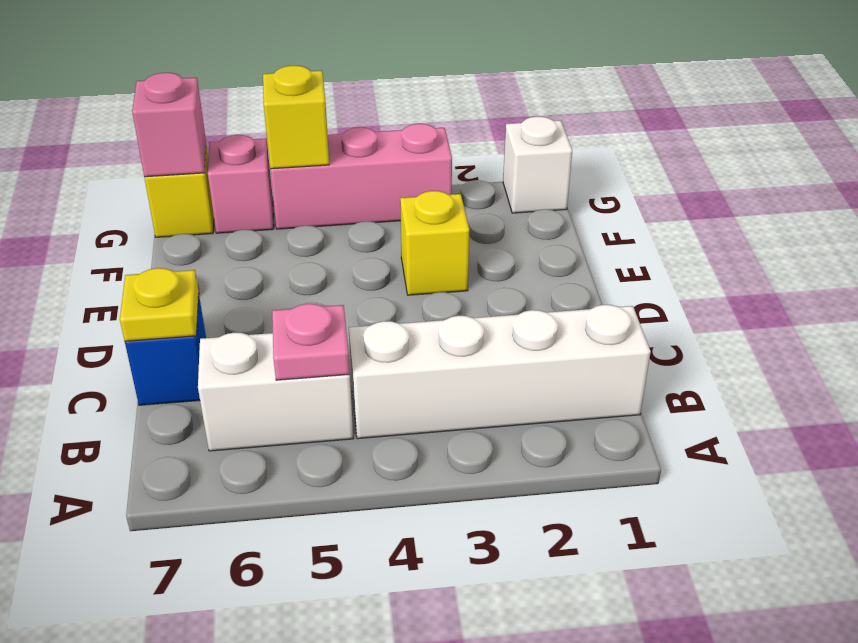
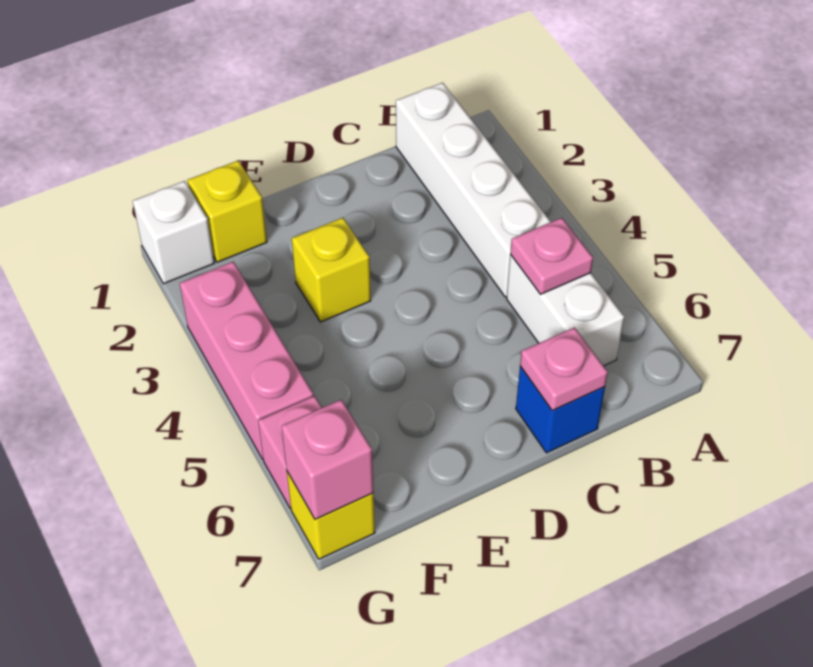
yellow 1x1 plate [120,268,199,341] -> pink 1x1 plate [520,328,608,411]
yellow 1x1 brick [263,66,329,169] -> yellow 1x1 brick moved to [188,160,267,262]

